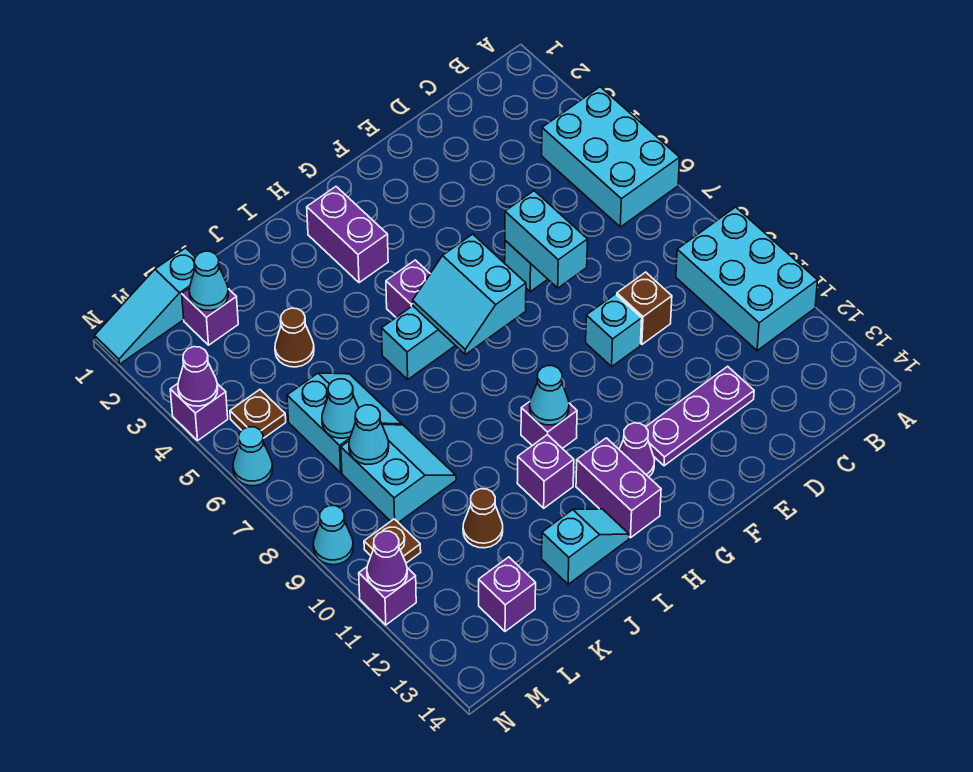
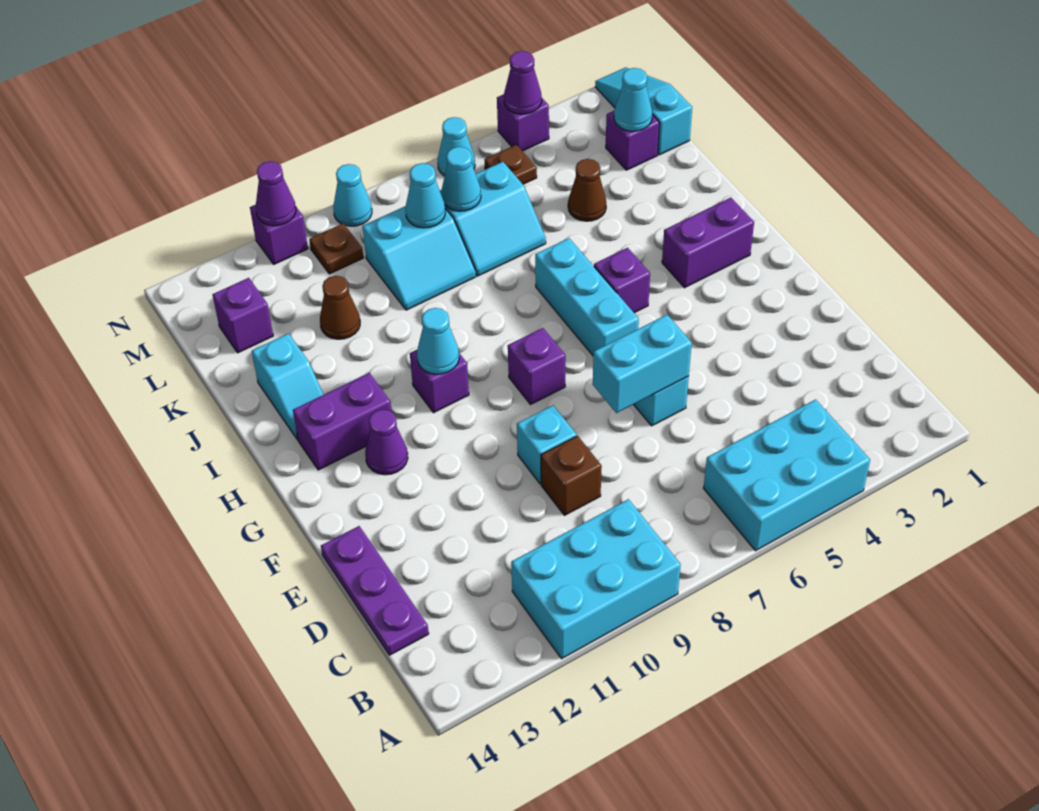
purple 1x3 plate [646,366,754,466] -> purple 1x3 plate moved to [321,526,429,655]
cyan 2x2 slope [413,234,526,354] -> none
purple 1x1 brick [517,435,574,508] -> purple 1x1 brick moved to [508,328,566,405]

